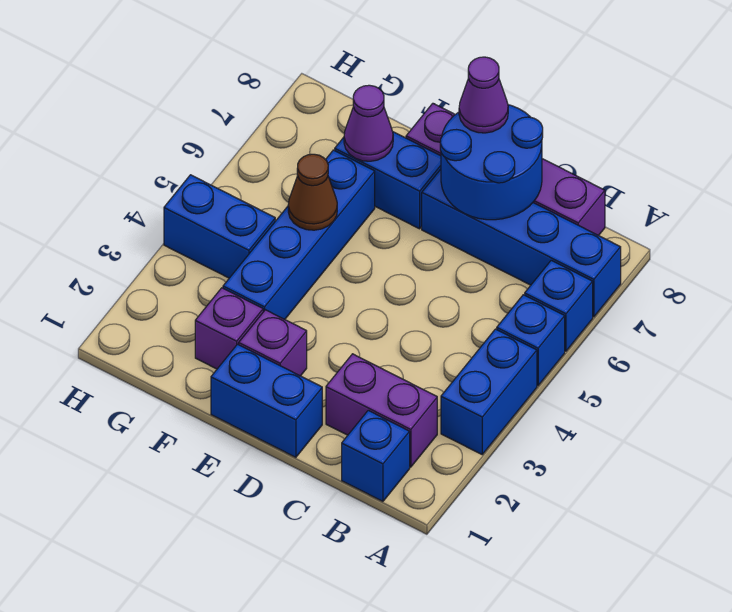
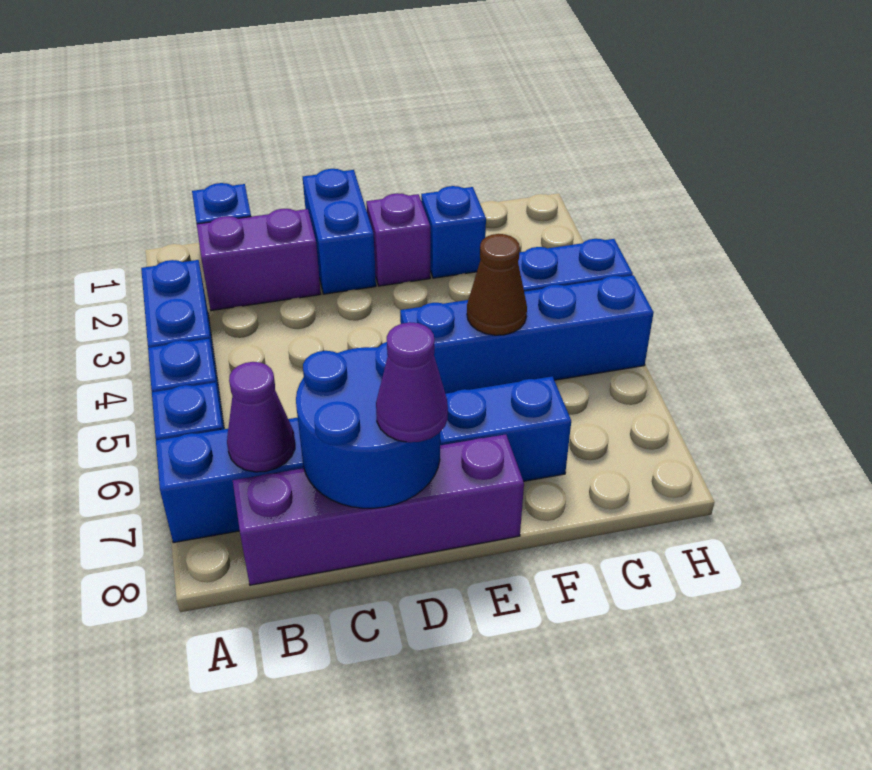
blue 1x2 brick [211,344,322,457] -> blue 1x2 brick turned to [303,169,376,294]
purple 1x1 brick [195,288,263,369] -> blue 1x1 brick [421,186,486,278]
blue 1x4 brick [223,150,375,319] -> blue 1x4 brick turned to [400,275,654,394]
purple 1x1 cone [344,85,393,161] -> purple 1x1 cone moved to [227,362,295,472]

